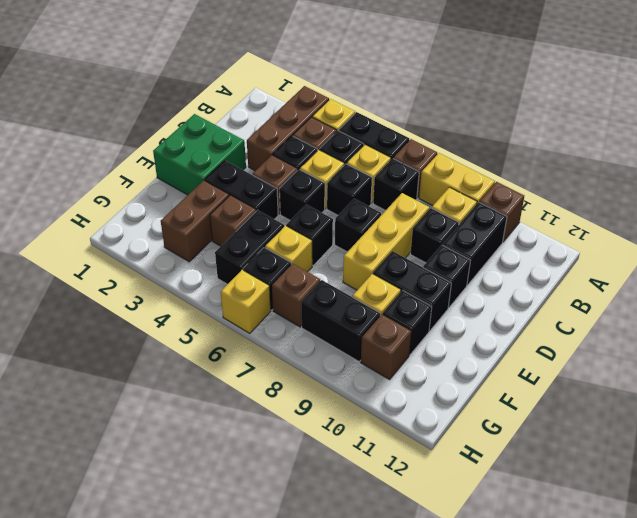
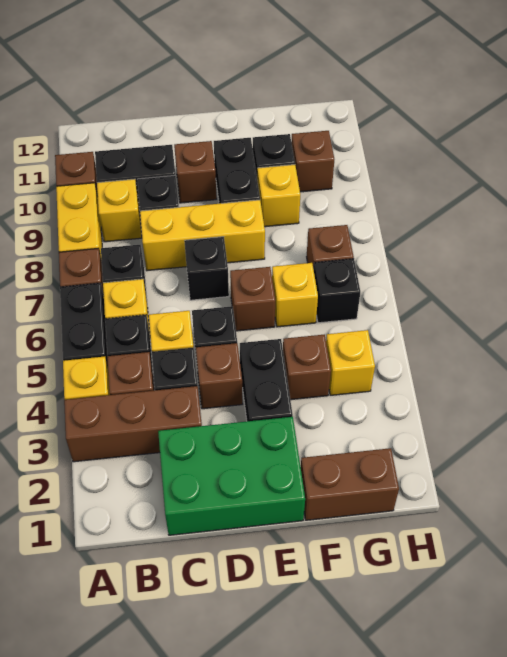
black 1x1 brick [327,164,372,215] -> none
green 2x2 brick [153,114,246,195] -> green 2x3 brick [158,417,305,535]
black 1x1 brick [423,245,470,308] -> brown 1x1 brick [174,141,217,203]
black 1x1 brick [286,204,333,265] -> brown 1x1 brick [230,267,275,331]
brown 1x2 brick [161,180,229,262] -> brown 1x2 brick moved to [301,448,399,520]
black 1x2 brick [215,210,284,284] -> none
black 1x2 brick [301,280,380,362] -> none
yellow 1x1 brick [221,270,271,334] -> yellow 1x1 brick moved to [326,330,375,395]

